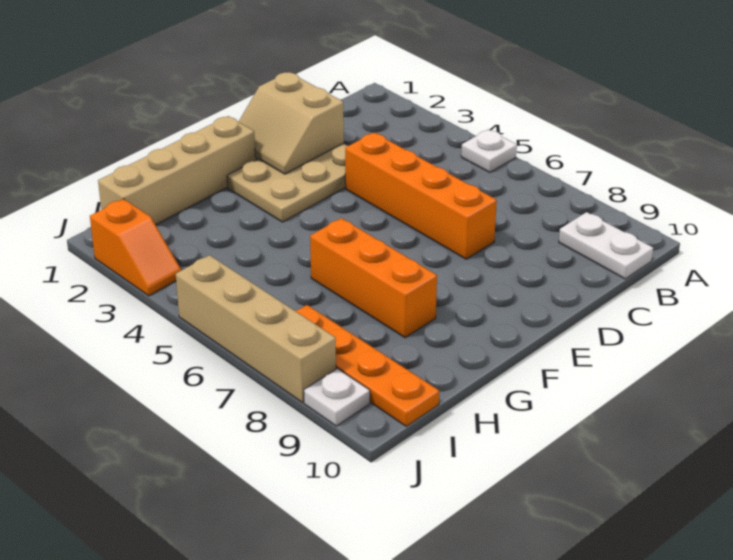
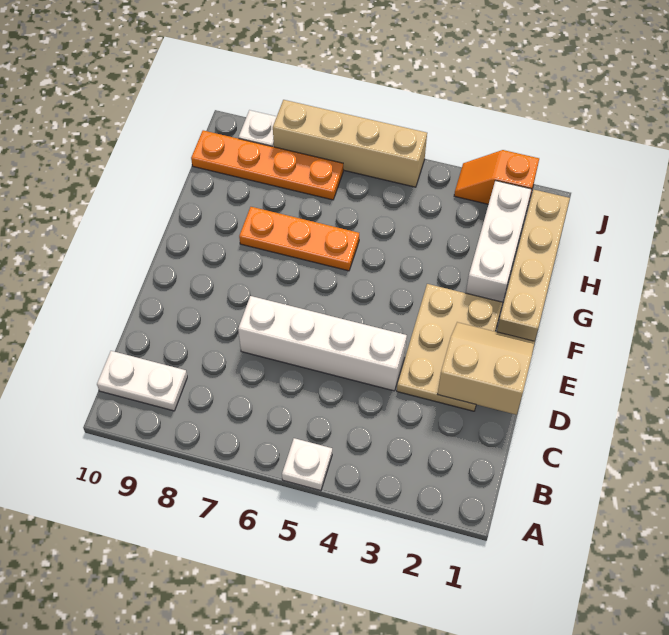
orange 1x4 brick [345,132,497,259] -> white 1x4 brick [238,296,407,391]
none -> white 1x3 brick [466,181,531,304]
orange 1x3 brick [310,218,437,338] -> orange 1x3 plate [239,207,359,271]

